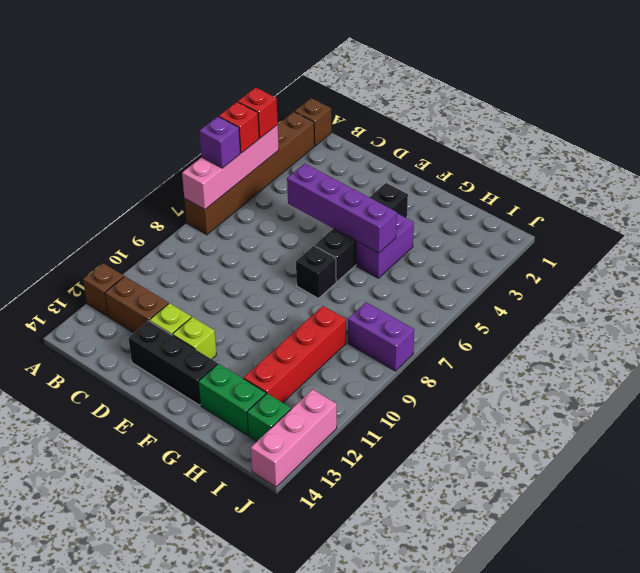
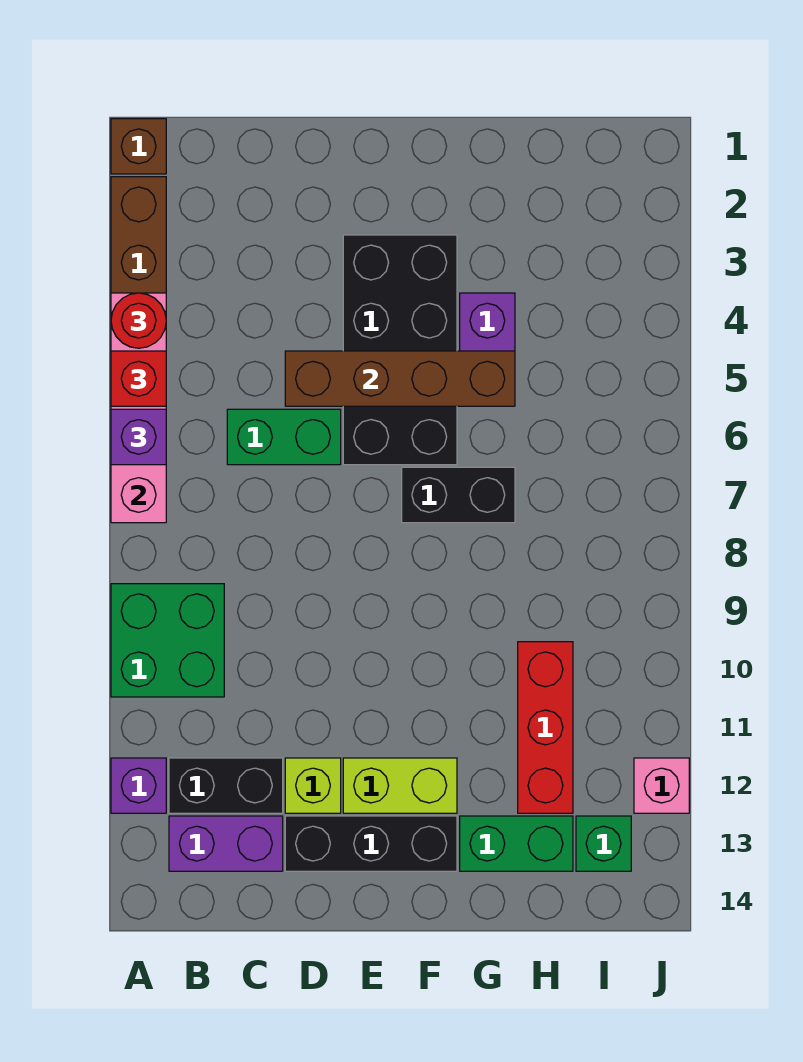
red 1x1 brick [238,87,278,138] -> red 1x1 round brick [111,293,166,348]
none -> green 2x2 brick [111,584,224,697]
brown 1x1 brick [83,263,124,316] -> purple 1x1 brick [111,758,166,813]
brown 1x2 brick [105,276,169,333] -> black 1x2 brick [169,758,283,813]
none -> green 1x2 brick [227,409,341,465]
purple 1x4 brick [287,164,397,253] -> brown 1x4 brick [285,351,515,406]
lime 1x1 brick [173,317,217,359] -> lime 1x2 brick [343,758,457,813]
black 1x4 brick [315,183,408,282] -> black 2x4 brick [343,235,457,465]
black 1x1 brick [296,246,336,298] -> black 1x2 brick [402,467,515,523]
red 1x4 brick [244,306,346,403] -> red 1x3 brick [518,642,573,813]
purple 1x2 brick [348,302,414,371] -> purple 1x2 brick moved to [169,816,283,871]
pink 1x3 brick [251,389,337,487] -> pink 1x1 brick [634,758,689,813]

